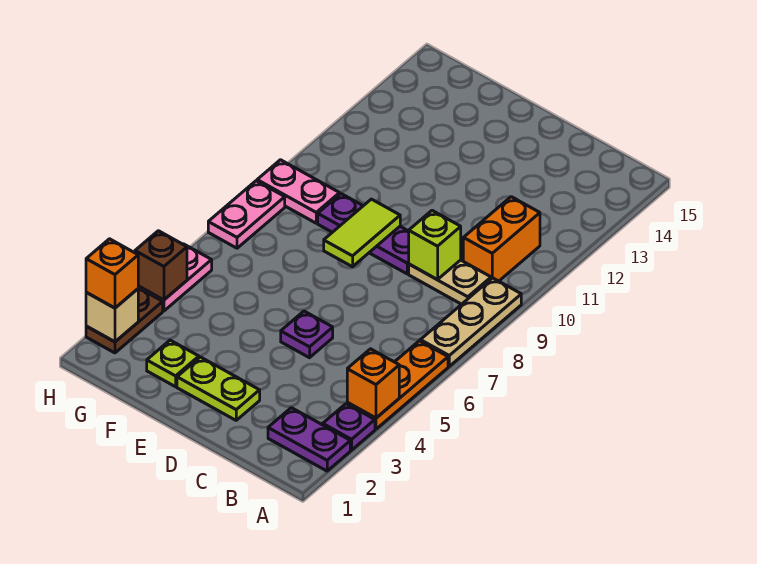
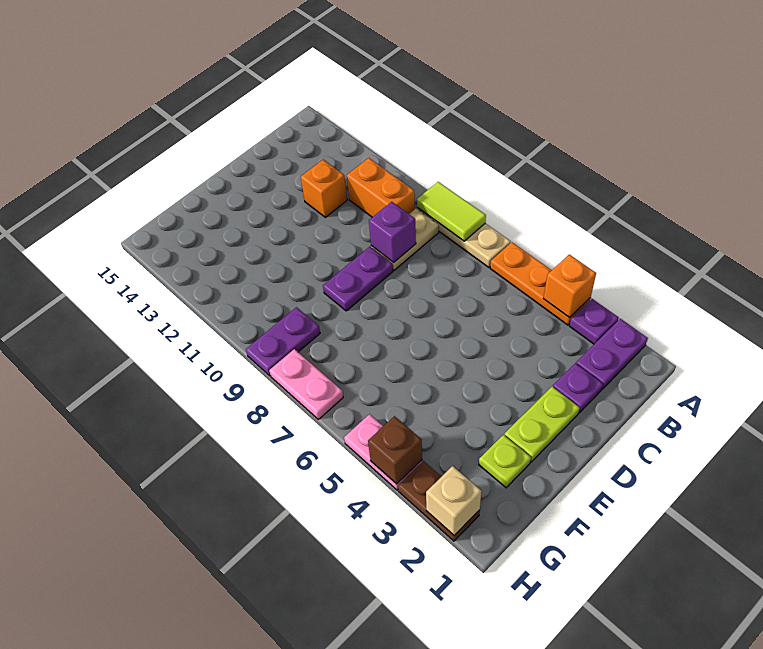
lime 1x1 brick [409,211,461,280] -> purple 1x1 brick [369,202,416,262]
purple 1x1 plate [281,311,333,358] -> purple 1x1 plate moved to [553,363,603,413]
purple 1x3 plate [318,194,409,274] -> purple 1x2 plate [323,247,393,311]
lime 1x2 tile [324,199,400,267] -> lime 1x2 tile moved to [417,182,486,241]
pink 1x2 plate [257,160,340,223] -> purple 1x2 plate [246,307,320,376]
orange 1x1 brick [86,239,138,308] -> orange 1x1 brick moved to [301,160,347,217]

